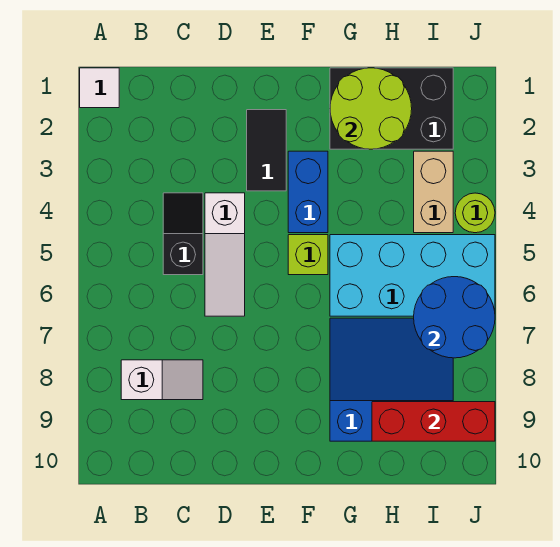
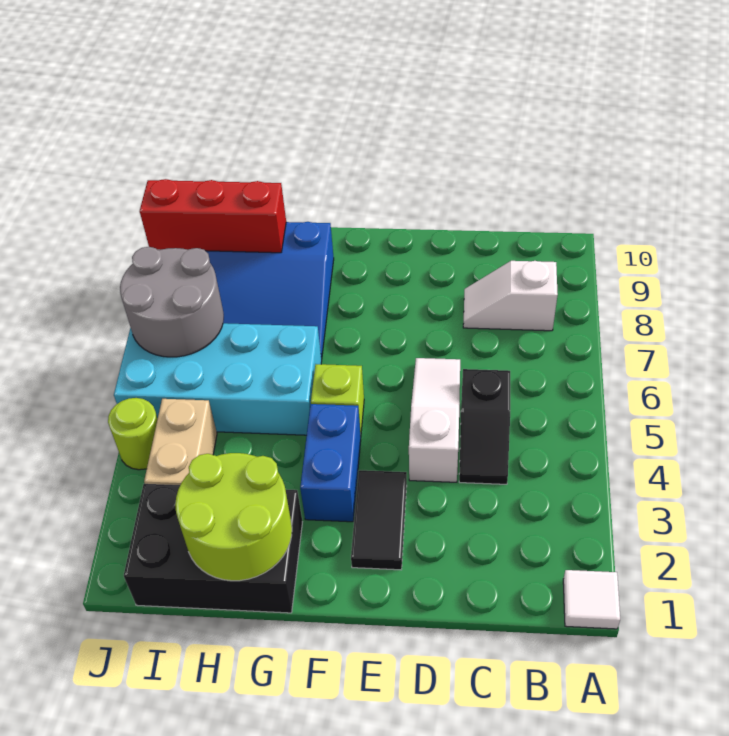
blue 2x2 round brick [414,277,495,358] -> grey 2x2 round brick [120,247,224,357]

